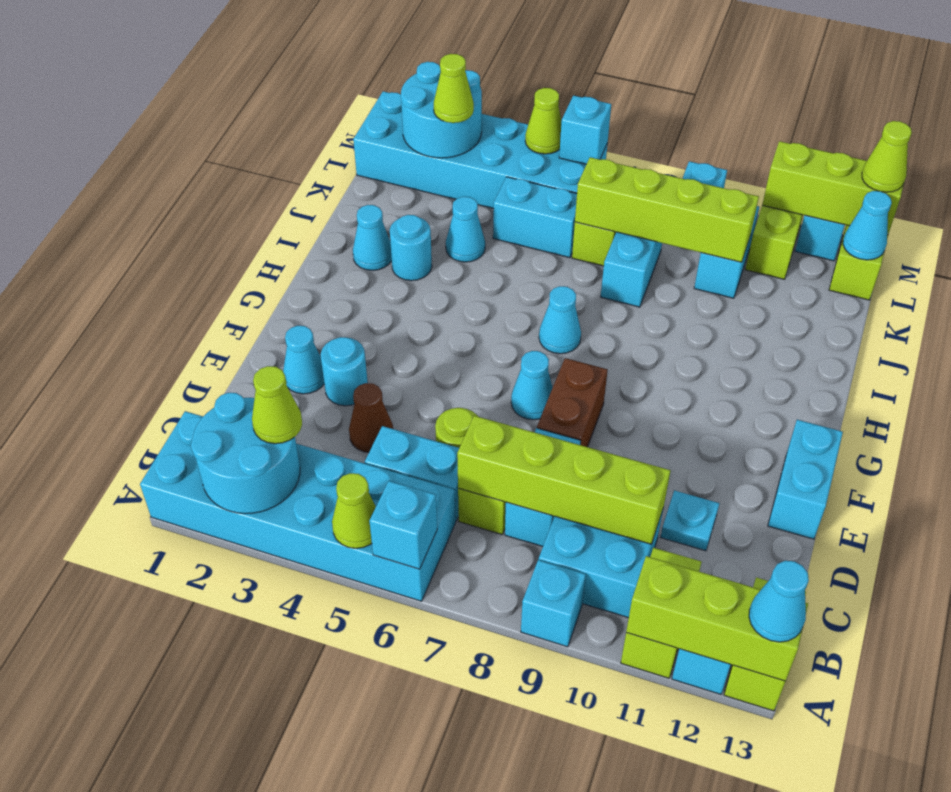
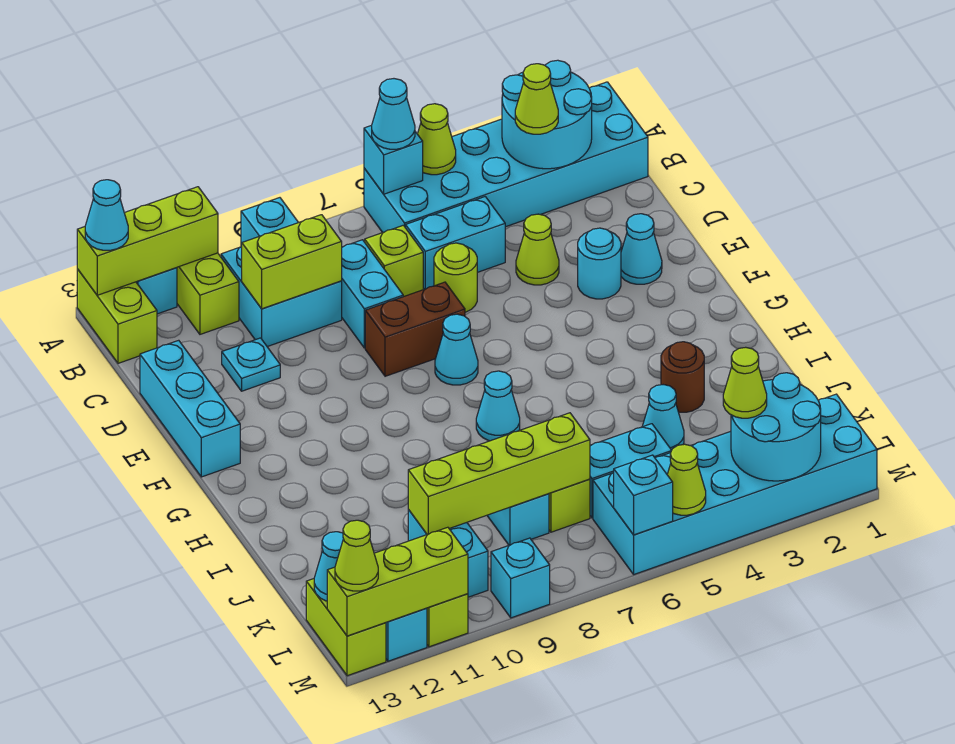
lime 1x4 brick [457,416,671,544] -> lime 1x2 brick [242,215,342,309]
brown 1x1 cone [349,383,393,453] -> lime 1x1 cone [516,214,559,285]
brown 1x2 brick [537,358,608,447] -> brown 1x2 brick turned to [365,282,465,376]
cyan 1x2 brick [768,420,843,539] -> cyan 1x3 brick [140,340,240,477]
cyan 1x1 cone [353,205,392,271] -> cyan 1x1 cone moved to [372,79,415,149]
cyan 1x1 round brick [390,215,432,281] -> brown 1x1 round brick [661,342,704,412]

